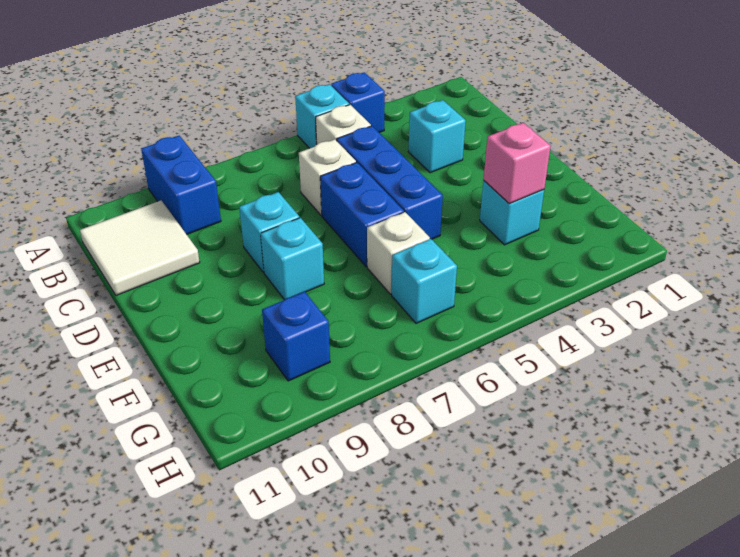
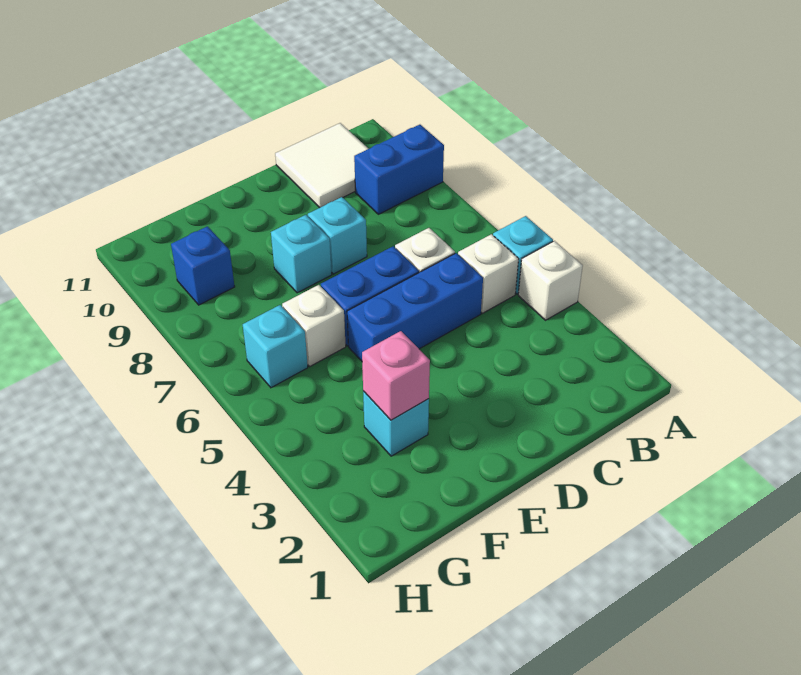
blue 1x1 brick [331,72,385,132] -> white 1x1 brick [518,241,583,320]
cyan 1x1 brick [408,100,466,173] -> none

